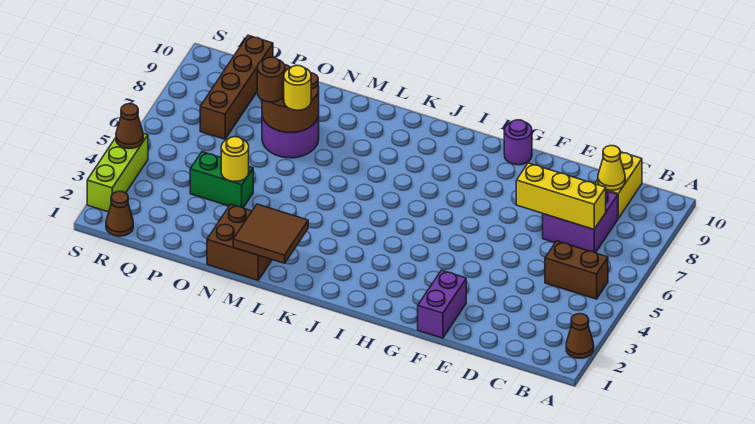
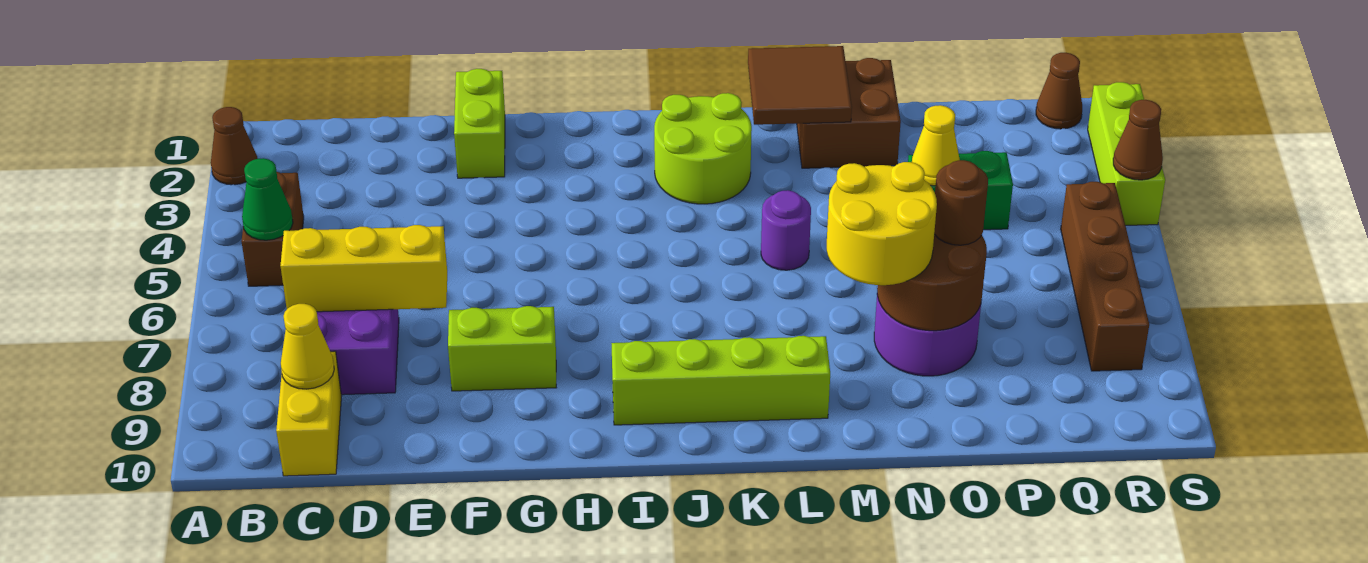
brown 1x2 brick [545,241,608,299] -> brown 1x2 brick turned to [241,172,304,286]
none -> green 1x1 cone [242,158,293,240]
purple 1x2 brick [418,270,466,338] -> lime 1x2 brick [454,69,505,178]
none -> lime 1x2 brick [448,306,556,391]
purple 1x1 round brick [504,120,532,165] -> purple 1x1 round brick moved to [761,190,811,270]
none -> lime 1x4 brick [611,336,830,425]
none -> lime 2x2 round brick [654,93,752,204]
yellow 1x1 round brick [284,65,311,110] -> yellow 2x2 round brick [827,162,937,285]
yellow 1x1 round brick [221,137,249,182] -> yellow 1x1 cone [912,105,960,186]
brown 1x4 brick [200,35,273,139] -> brown 1x4 brick moved to [1061,182,1149,371]

